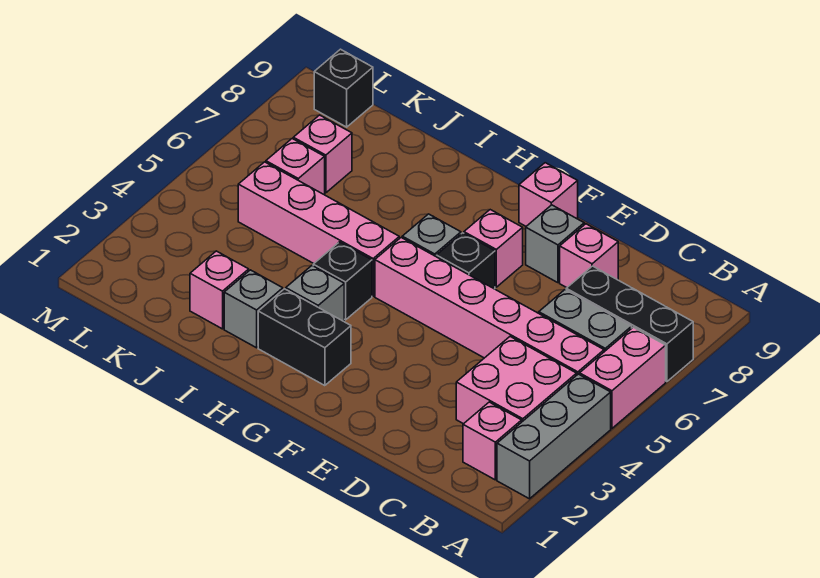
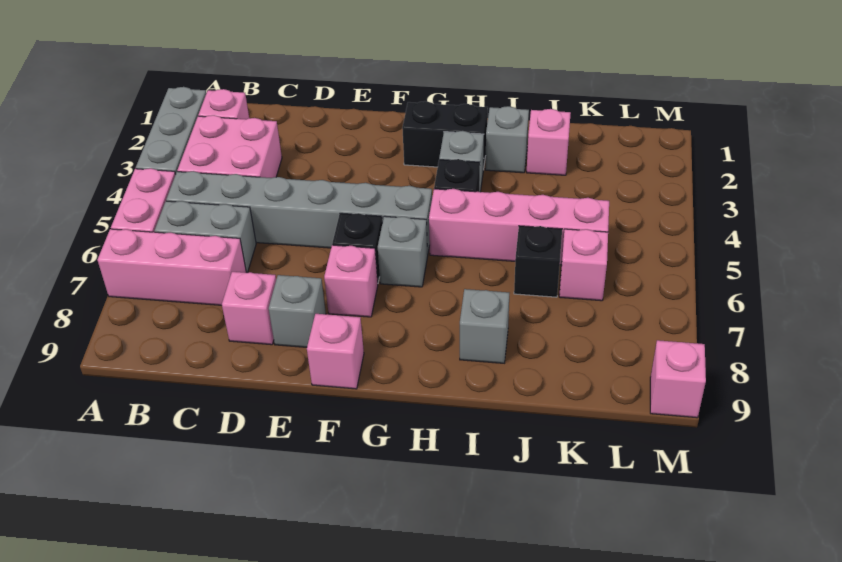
black 1x3 brick [566,266,693,382] -> pink 1x3 brick [98,229,246,305]
pink 1x6 brick [375,238,604,375] -> grey 1x6 brick [166,171,432,254]
none -> grey 1x1 brick [460,289,509,363]
pink 1x1 brick [293,115,352,193] -> pink 1x1 brick moved to [650,340,706,418]
black 1x1 brick [314,49,373,127] -> black 1x1 brick moved to [514,226,562,297]

